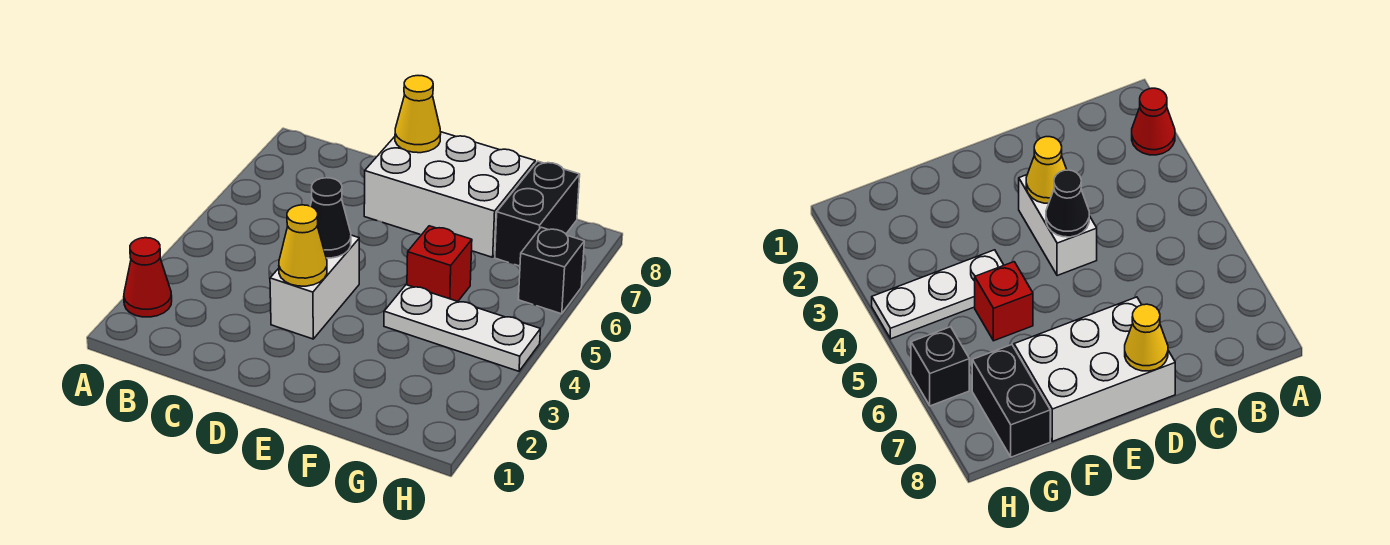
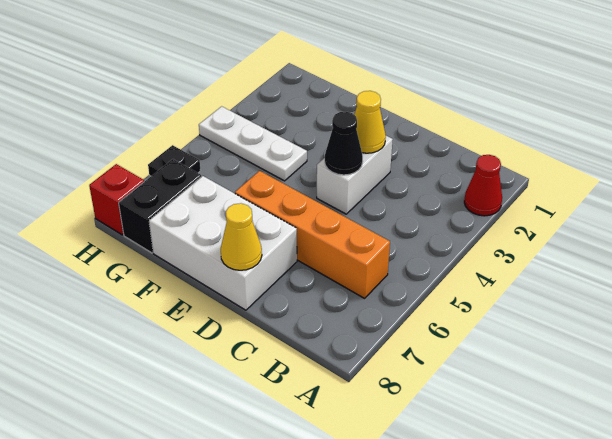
none -> orange 1x4 brick [235,171,390,298]
red 1x1 brick [407,226,472,301] -> red 1x1 brick moved to [89,164,144,235]
black 1x1 brick [518,227,584,314] -> black 1x1 plate [148,145,201,176]

